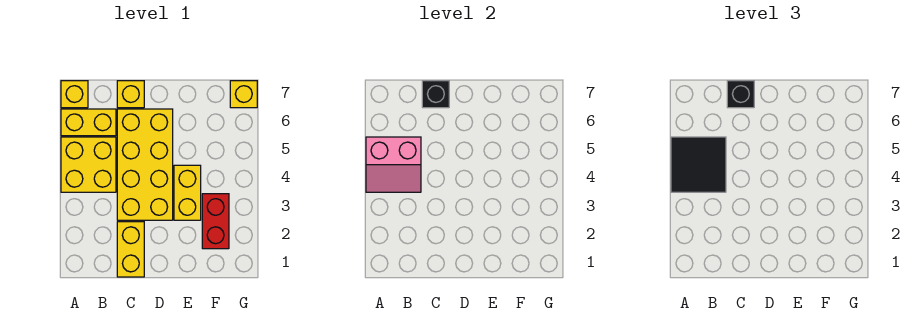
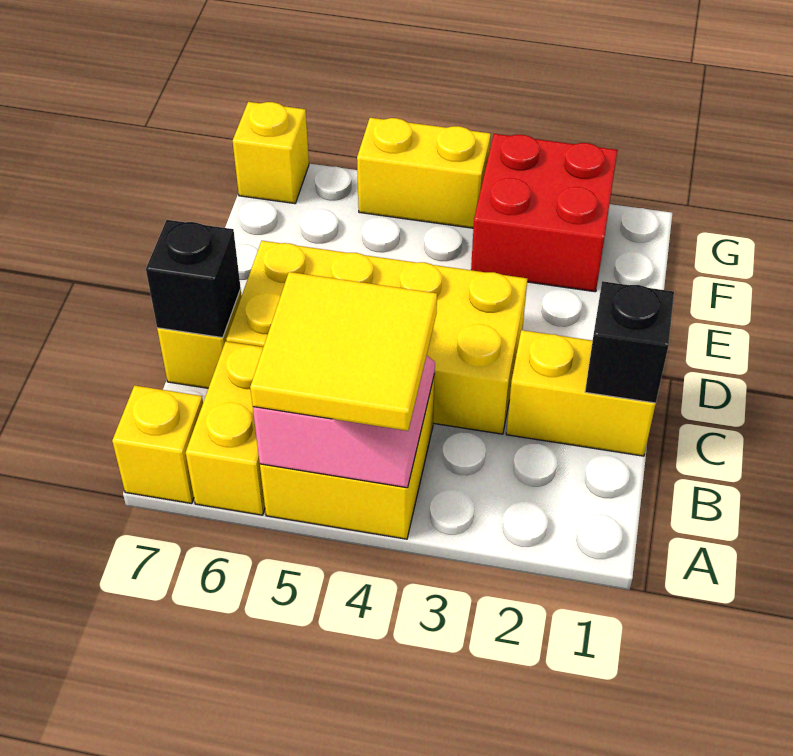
black 2x2 tile [671,137,726,192] -> yellow 2x2 tile [250,272,437,431]
black 1x1 brick [727,81,754,108] -> black 1x1 brick moved to [585,281,674,403]
yellow 1x2 brick [174,165,201,220] -> yellow 1x2 brick moved to [357,118,491,228]
red 1x2 brick [202,194,229,249] -> red 2x2 brick [471,134,618,292]

